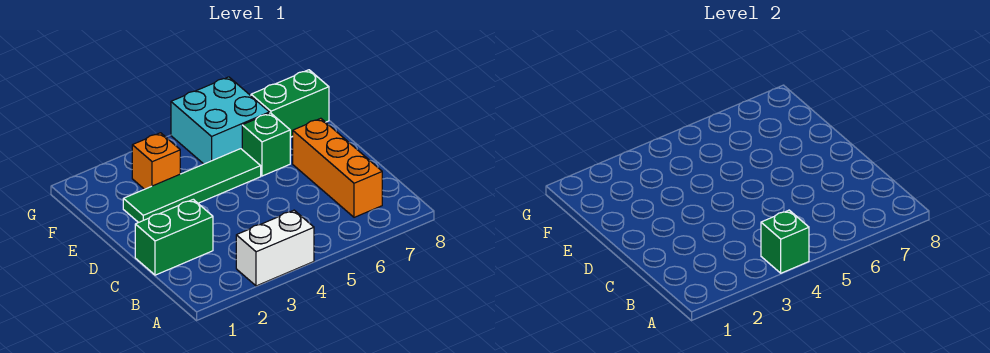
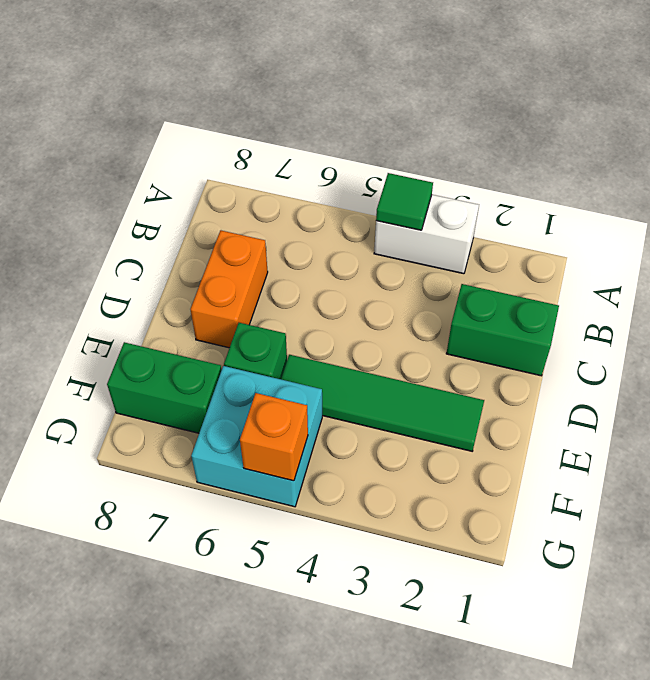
green 1x1 brick [761,210,809,273] -> green 1x1 tile [376,173,433,230]
orange 1x3 brick [293,118,382,217] -> orange 1x2 brick [190,230,268,348]
orange 1x1 brick [132,133,180,189] -> orange 1x1 brick moved to [240,393,308,481]

